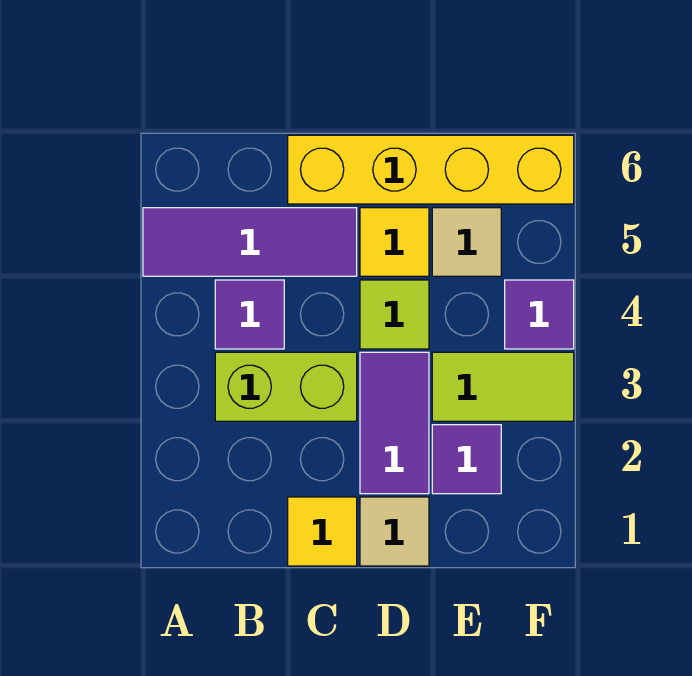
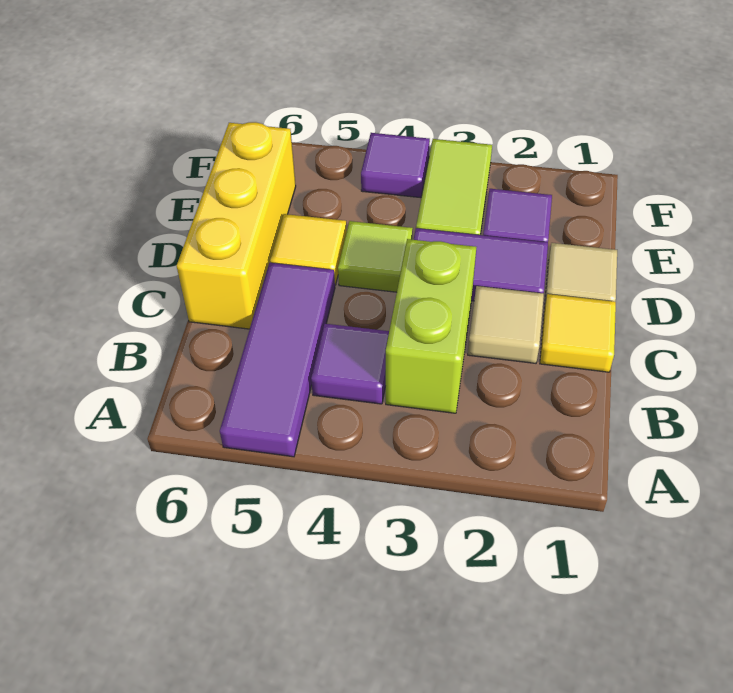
yellow 1x4 brick [288,135,574,204] -> yellow 1x3 brick [177,122,296,329]
tan 1x1 tile [432,208,501,276] -> tan 1x1 tile moved to [468,286,544,363]

